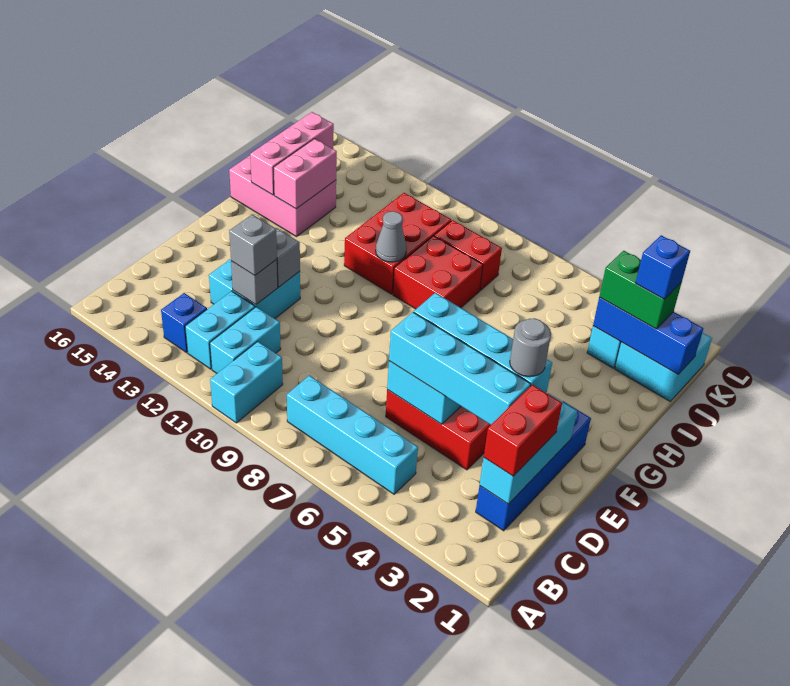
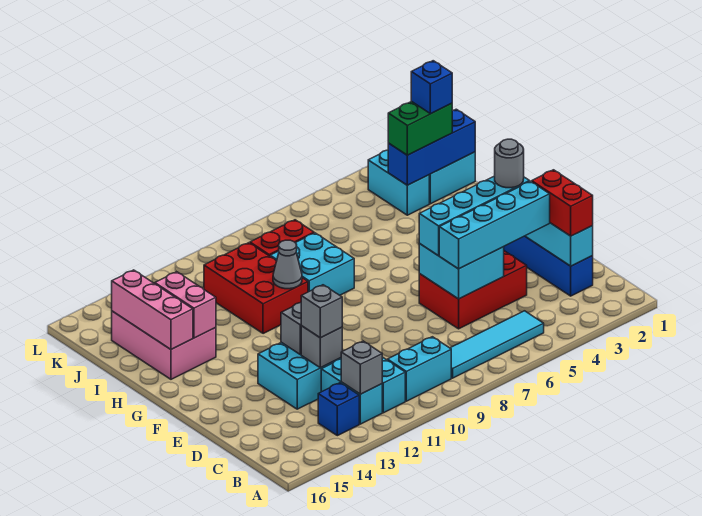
cyan 1x2 brick [210,341,283,423] -> cyan 1x2 brick turned to [387,337,451,401]
cyan 1x4 brick [287,376,418,494] -> cyan 1x4 tile [450,311,544,378]
none -> grey 1x1 brick [341,341,382,394]
red 2x2 brick [393,236,483,309] -> cyan 2x2 brick [270,233,354,295]
pink 2x3 brick [229,156,336,237] -> pink 2x3 brick turned to [112,311,216,379]

